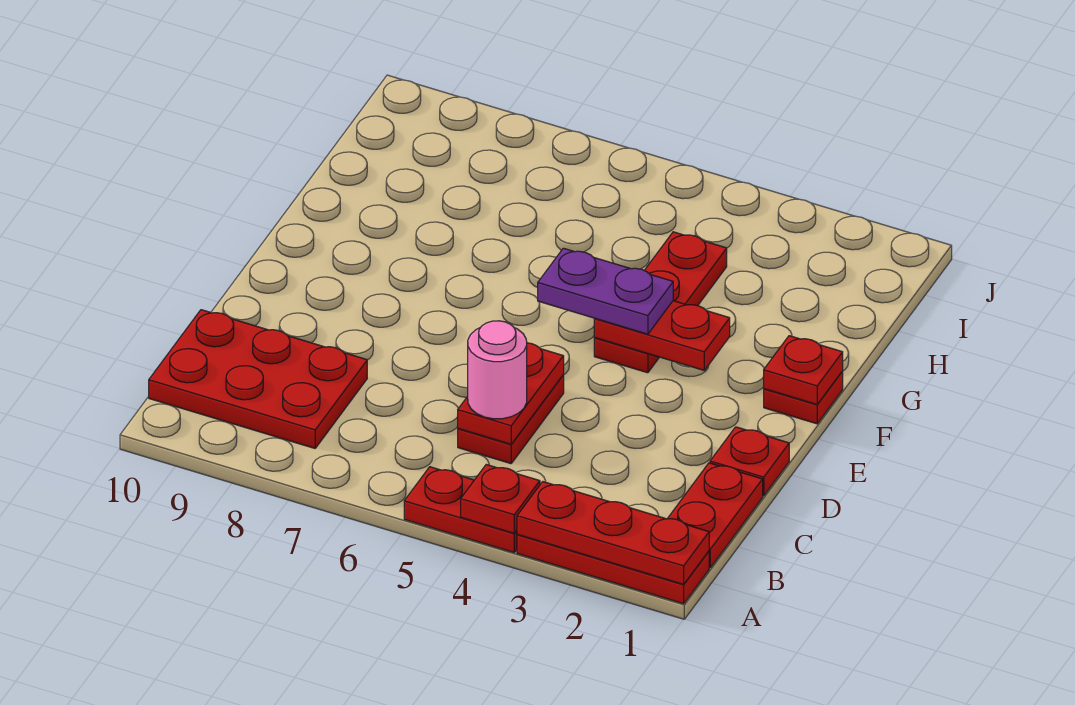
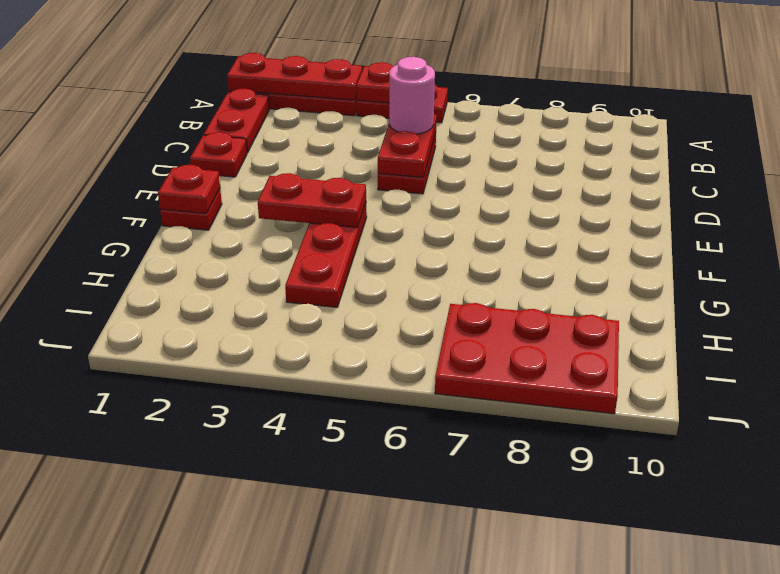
red 2x3 plate [149,310,367,448] -> red 2x3 plate moved to [435,303,619,414]
purple 1x2 plate [538,248,673,334] -> none

